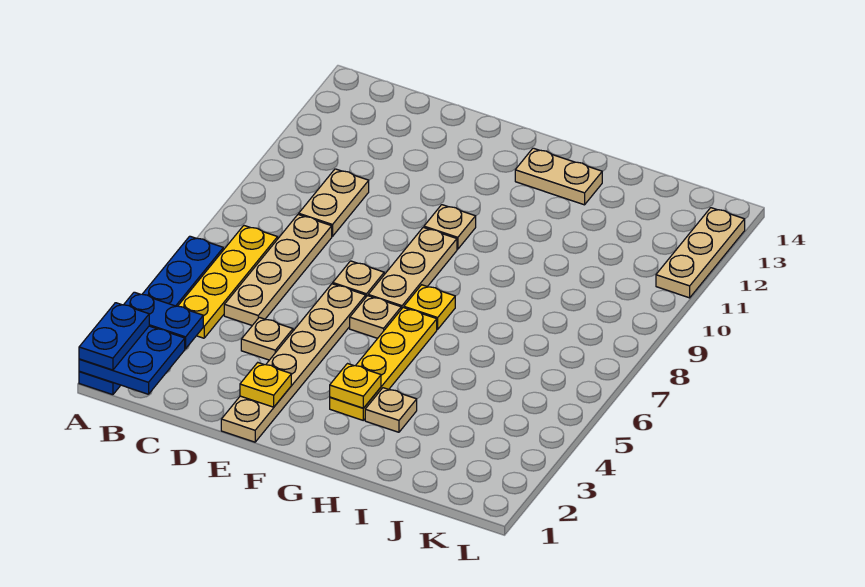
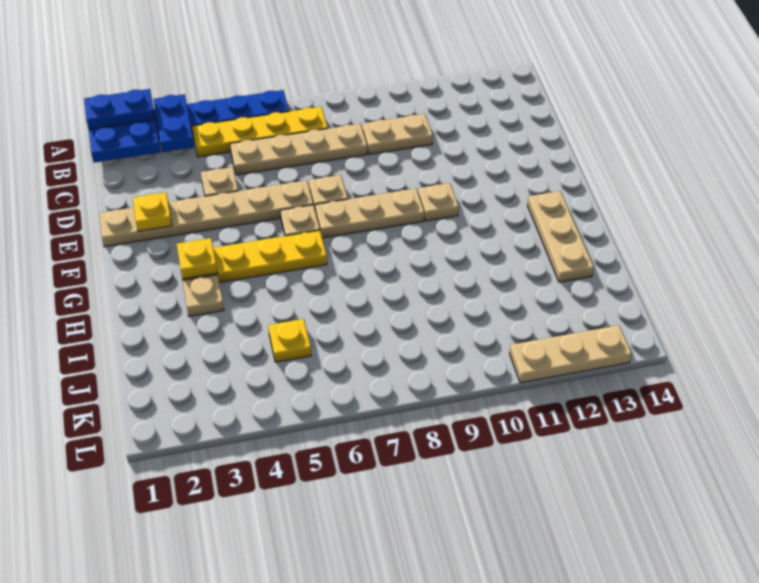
yellow 1x1 plate [404,285,455,329] -> yellow 1x1 plate moved to [268,319,311,362]
tan 1x2 plate [515,148,602,205] -> tan 1x3 plate [528,191,594,282]

